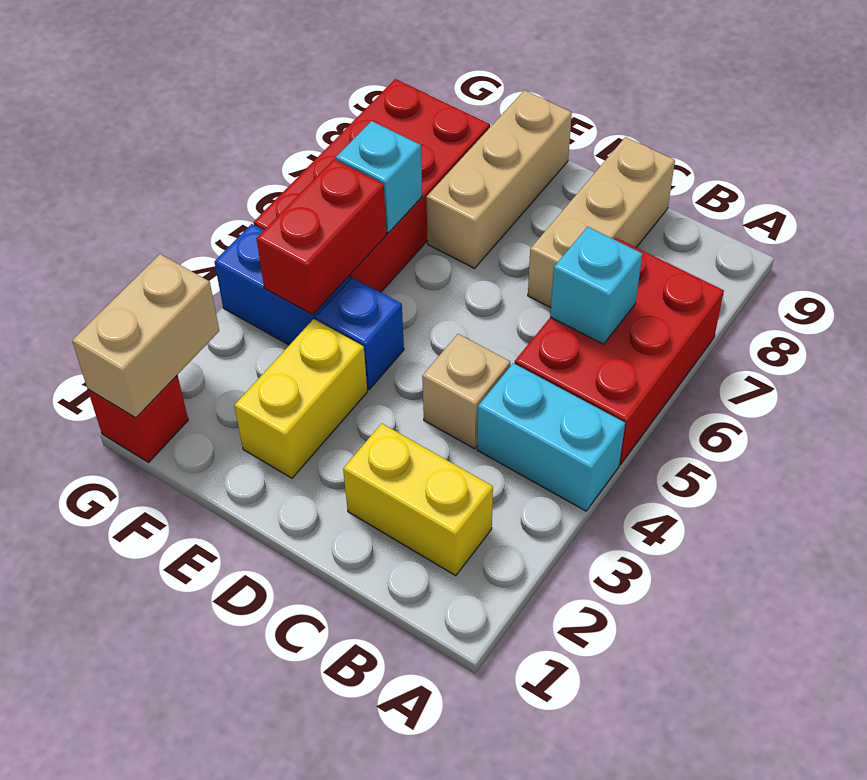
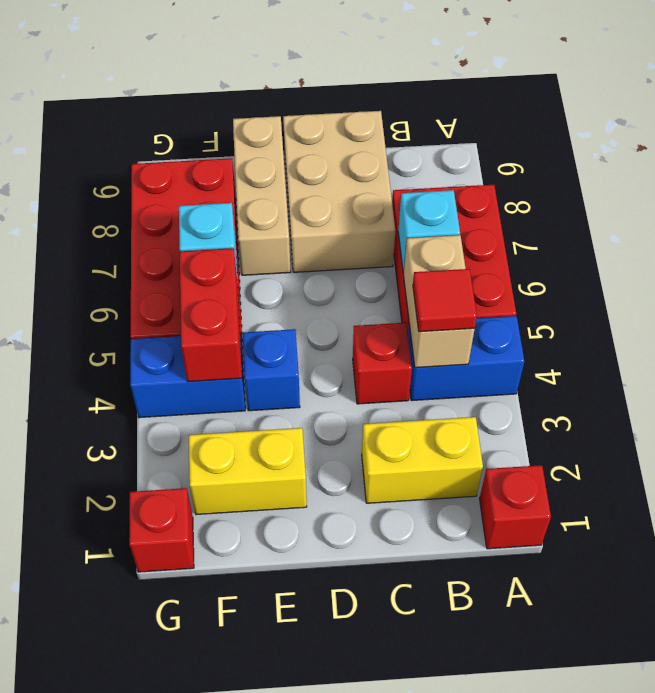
none -> red 1x1 brick [480,465,551,549]
cyan 1x2 brick [477,363,625,511] -> blue 1x2 brick [408,316,524,401]
none -> red 1x1 tile [413,269,477,332]
tan 1x1 brick [422,334,510,449] -> red 1x1 brick [353,323,412,404]
tan 1x3 brick [528,137,675,308] -> tan 2x3 brick [283,111,395,272]
yellow 1x2 brick [234,319,367,478] -> yellow 1x2 brick turned to [189,428,307,515]
tan 1x2 brick [72,254,219,418] -> tan 1x2 brick moved to [404,235,475,368]

